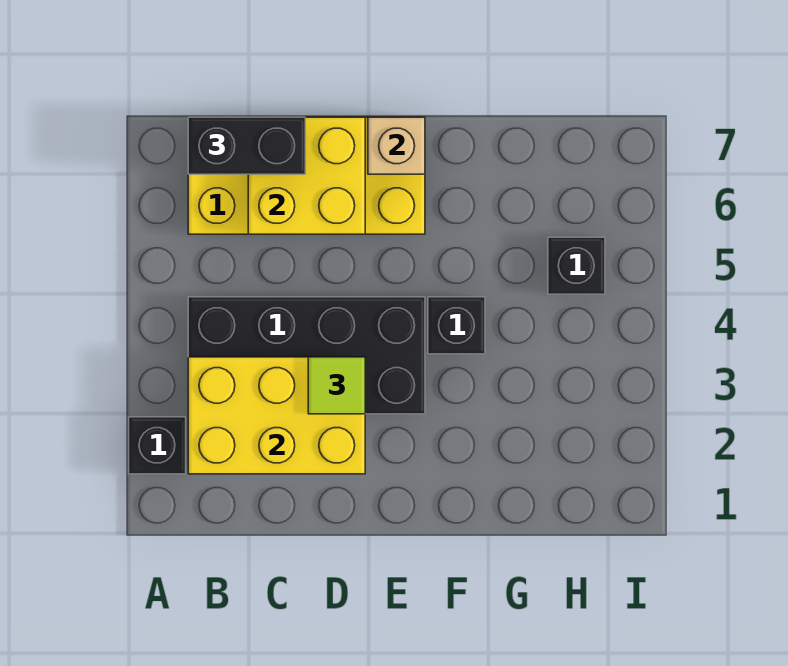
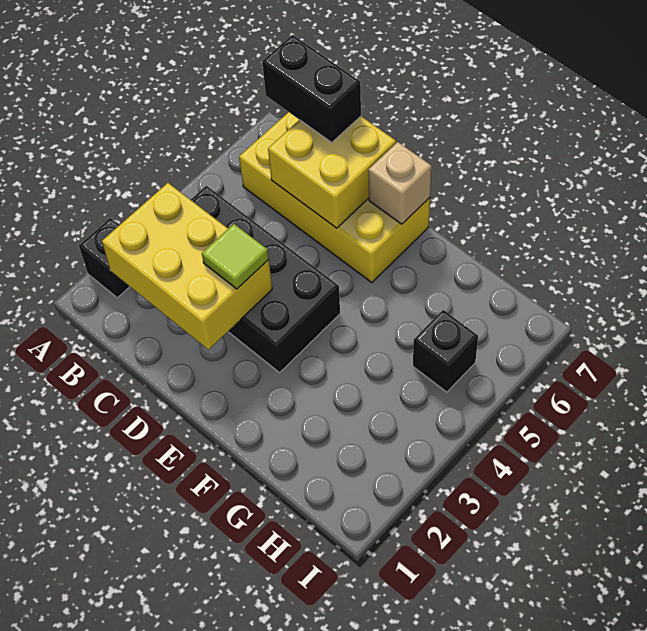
black 1x1 brick [428,297,485,354] -> none

